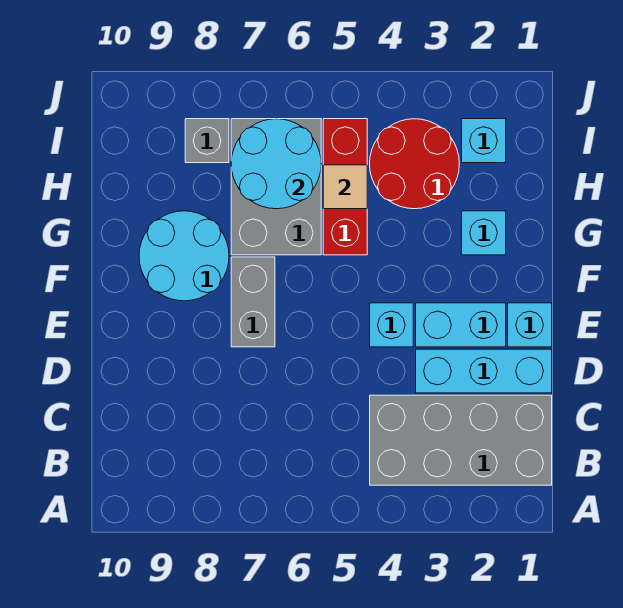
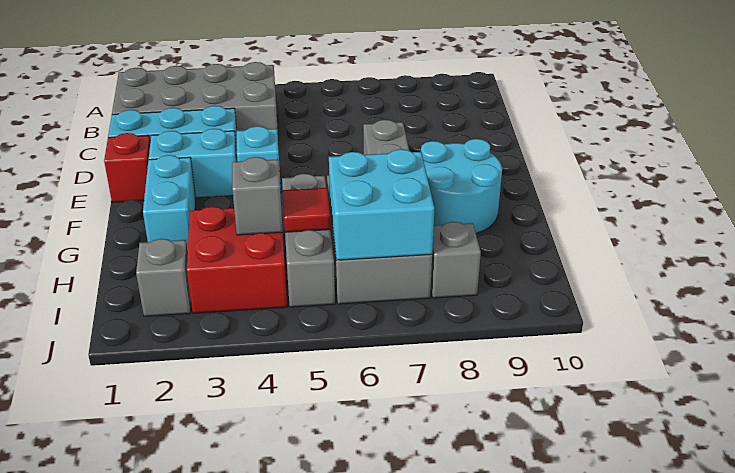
cyan 1x1 brick [508,303,552,347] -> red 1x1 brick [104,133,150,202]
cyan 1x1 brick [462,211,506,255] -> cyan 1x2 brick [143,155,196,251]
red 1x3 brick [323,119,367,255] -> grey 1x3 brick [282,174,335,307]
red 2x2 round brick [370,119,459,209] -> red 2x2 brick [187,206,287,313]
none -> grey 1x1 brick [232,157,283,235]
tan 1x1 tile [323,165,367,209] -> red 1x1 tile [283,188,331,232]
cyan 2x2 round brick [231,119,321,209] -> cyan 2x2 brick [329,149,435,260]
cyan 1x1 brick [462,119,506,163] -> grey 1x1 brick [136,239,191,316]

